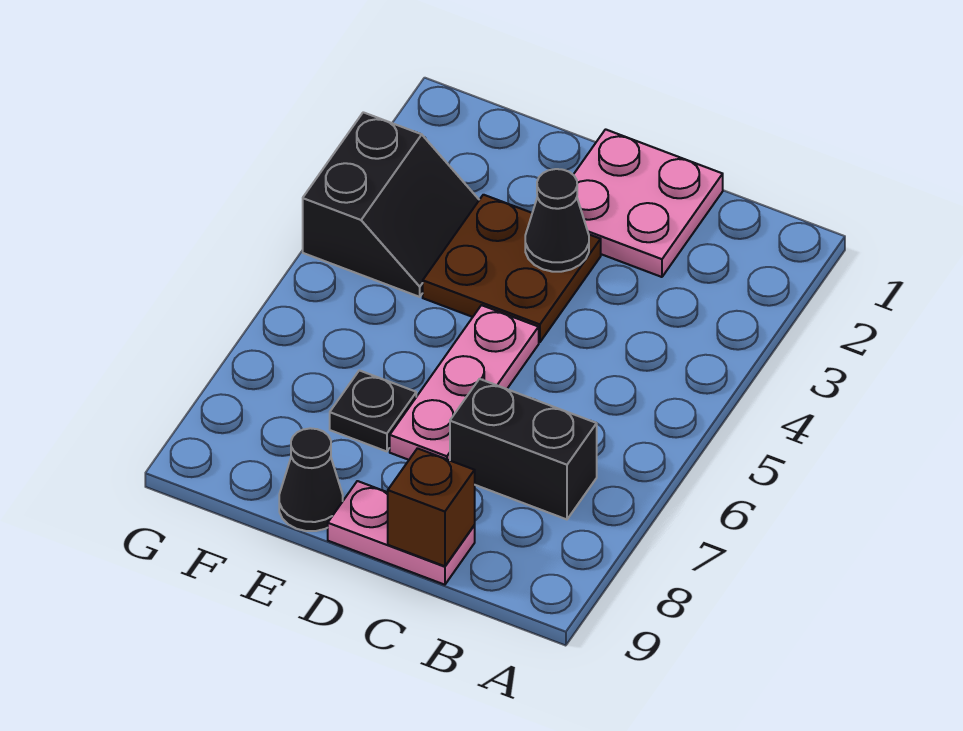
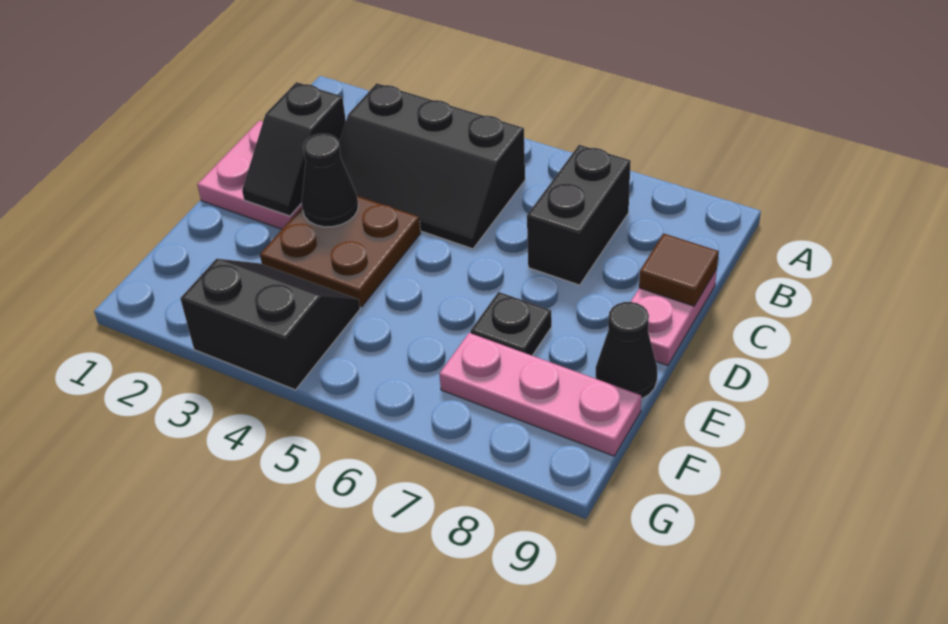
none -> black 2x3 slope [339,83,525,249]
none -> black 1x2 slope [242,82,346,216]
brown 1x1 brick [388,448,475,566] -> brown 1x1 tile [639,234,719,306]
pink 1x3 plate [390,305,539,460] -> pink 1x3 plate moved to [439,333,641,456]

